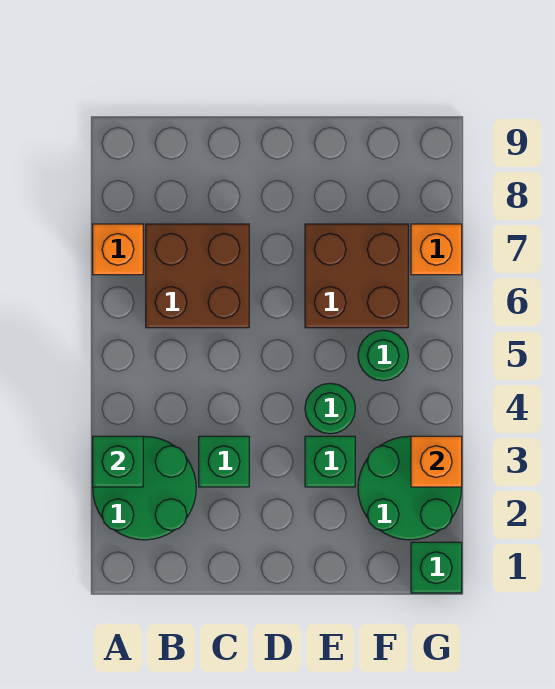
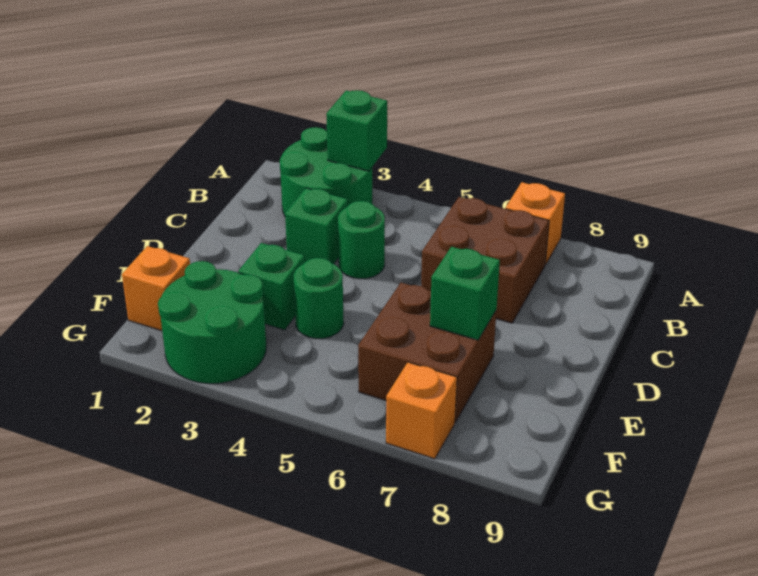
green 1x1 round brick [358,330,408,381] -> green 1x1 round brick moved to [338,201,385,279]
green 1x1 brick [411,542,462,593] -> green 1x1 brick moved to [430,247,500,340]
orange 1x1 brick [411,436,462,487] -> orange 1x1 brick moved to [122,246,190,331]

